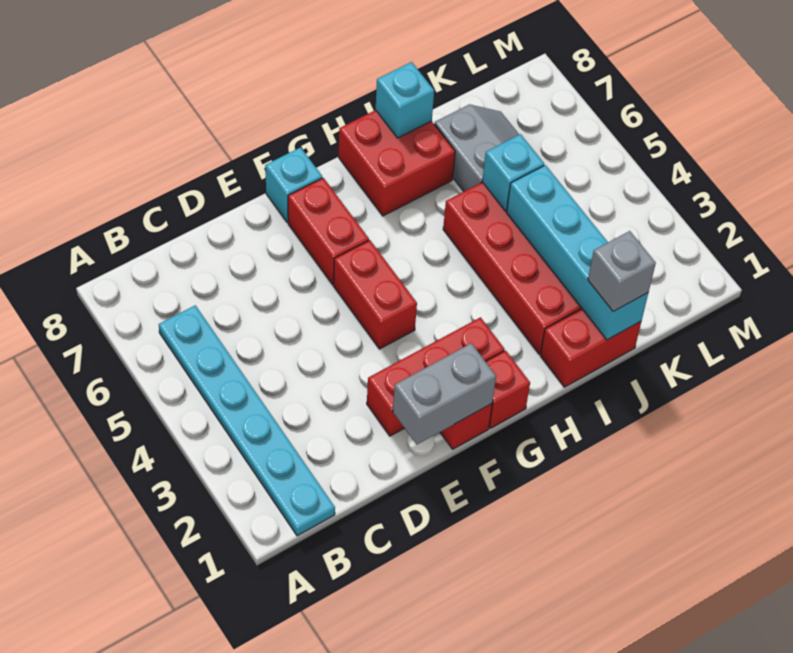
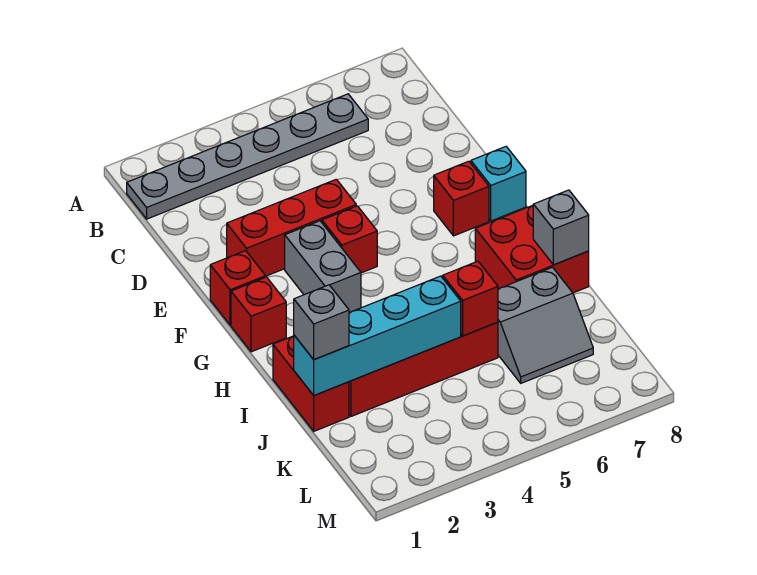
cyan 1x6 plate [159,305,335,536] -> grey 1x6 plate [127,94,368,219]
grey 1x2 brick [393,343,496,445] -> grey 1x2 brick moved to [285,221,361,313]
red 1x3 brick [367,317,505,436] -> red 1x3 brick turned to [227,179,356,276]
red 1x2 brick [334,240,417,349] -> red 1x1 brick [322,206,377,273]
red 1x2 brick [288,178,369,285] -> red 1x1 brick [434,161,489,236]
cyan 1x1 brick [376,62,434,138] -> grey 1x1 brick [533,190,589,265]
cyan 1x1 brick [482,134,544,211] -> red 1x1 brick [443,261,498,336]

